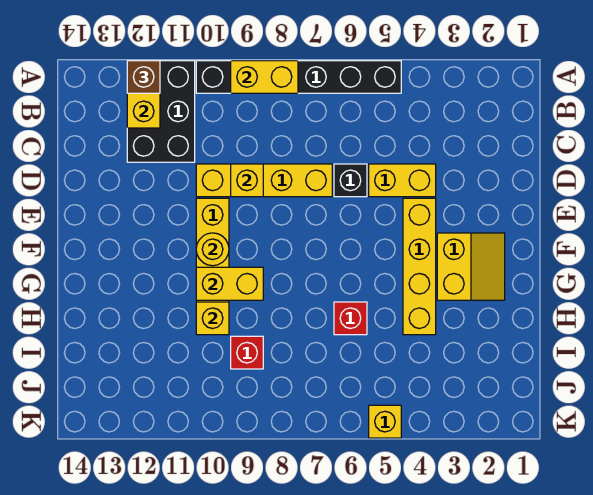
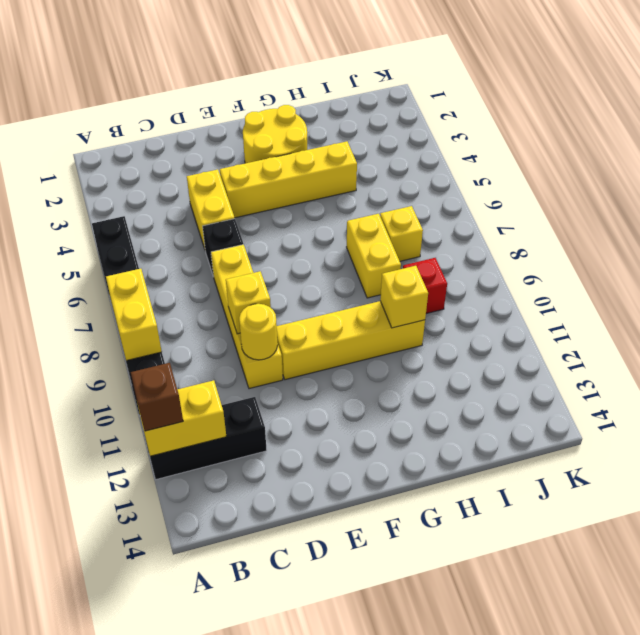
black 2x3 brick [127,61,195,162] -> black 1x3 brick [145,397,267,479]
yellow 2x2 slope [437,233,505,300] -> yellow 2x2 round brick [243,105,307,163]
yellow 1x1 round brick [196,233,229,266] -> yellow 1x1 round brick moved to [239,304,277,360]
yellow 1x2 brick [196,267,263,300] -> yellow 1x2 brick moved to [347,214,401,298]
red 1x1 brick [334,302,367,335] -> none
yellow 1x1 brick [369,405,401,438] -> yellow 1x1 brick moved to [380,206,423,261]

